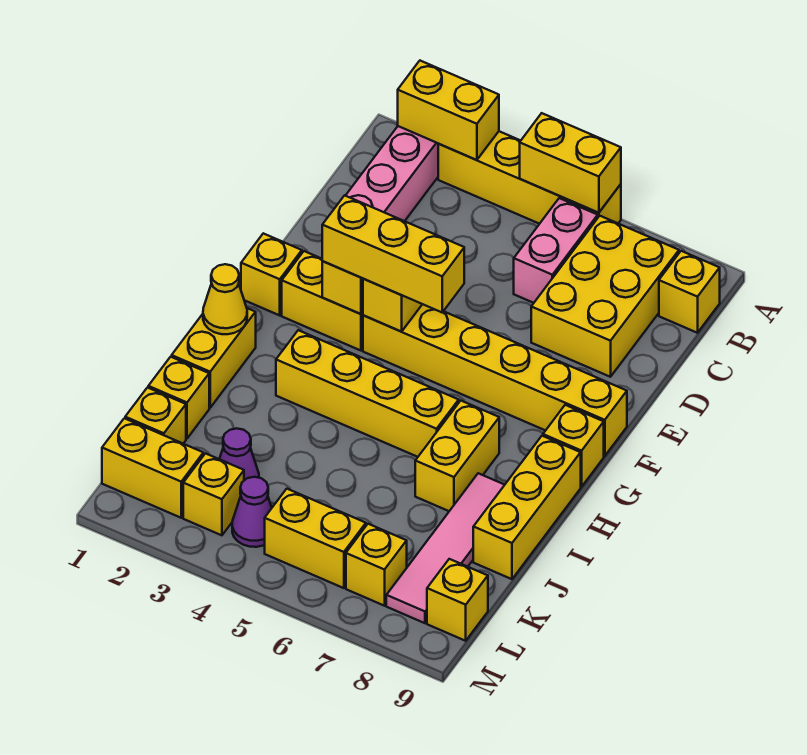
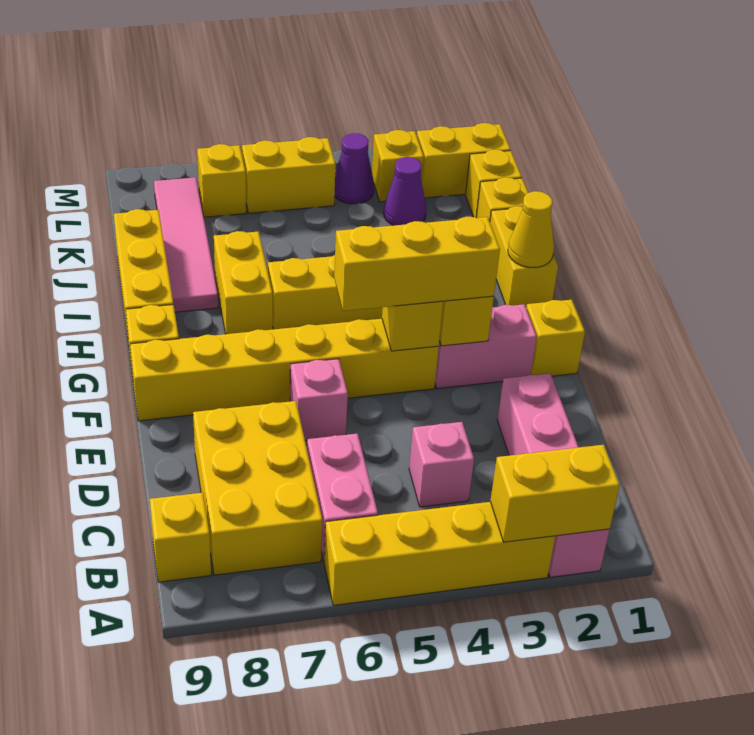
yellow 1x2 brick [520,113,621,213] -> none
none -> pink 1x1 brick [409,422,474,507]
none -> pink 1x1 brick [290,359,348,440]
yellow 1x2 brick [282,251,363,351] -> pink 1x2 brick [435,304,537,389]
yellow 1x1 brick [427,559,488,641] -> none

